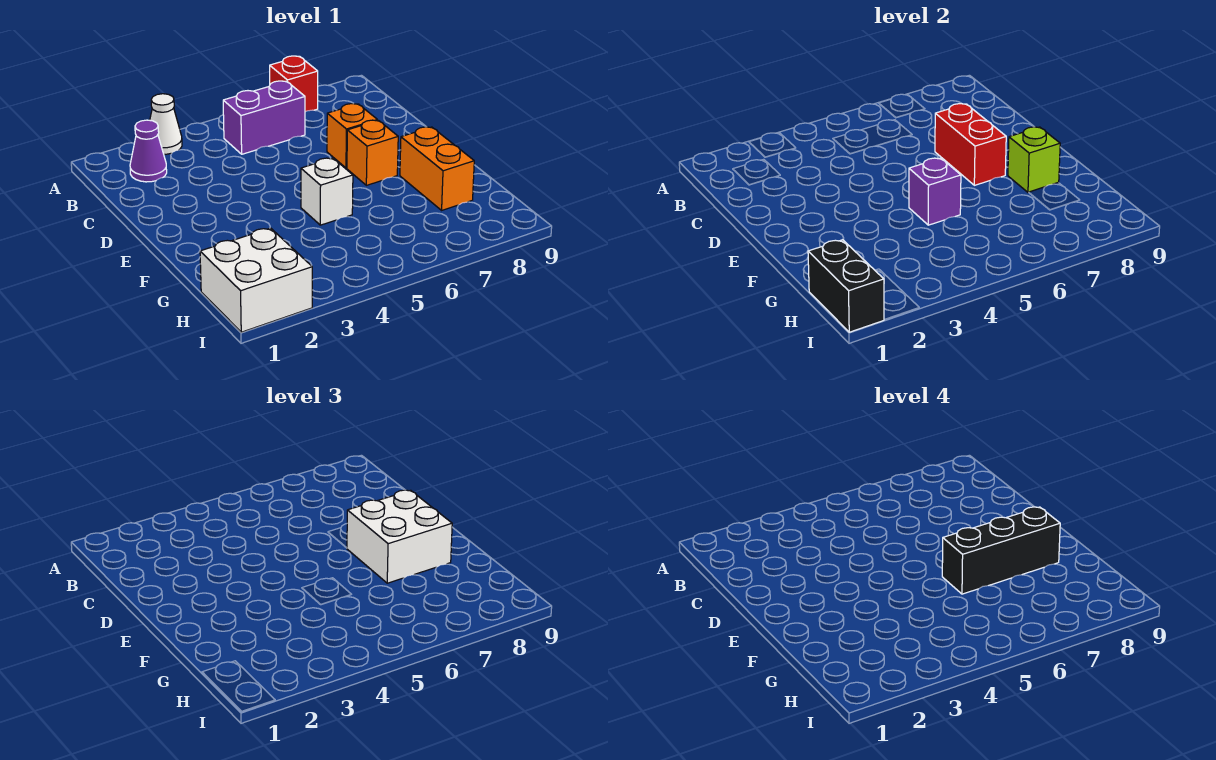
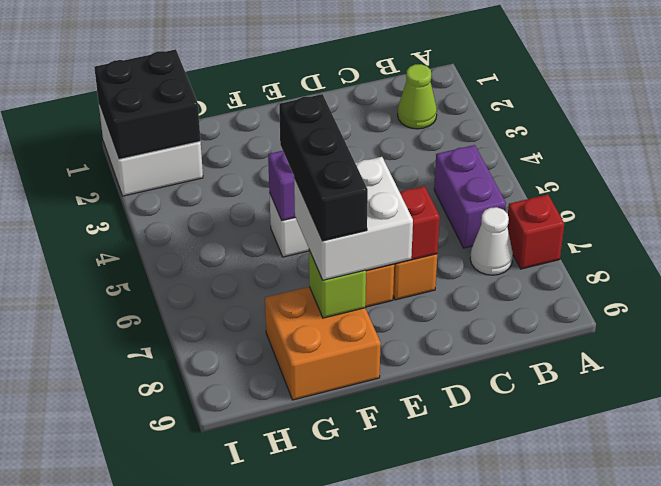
white 1x1 cone [150,94,182,154] -> white 1x1 cone moved to [470,207,513,275]
purple 1x1 cone [130,120,167,182] -> lime 1x1 cone [398,64,437,129]
orange 1x2 brick [400,127,474,210] -> orange 2x2 brick [265,287,381,400]
black 1x2 brick [808,240,884,332] -> black 2x2 brick [94,49,201,160]

